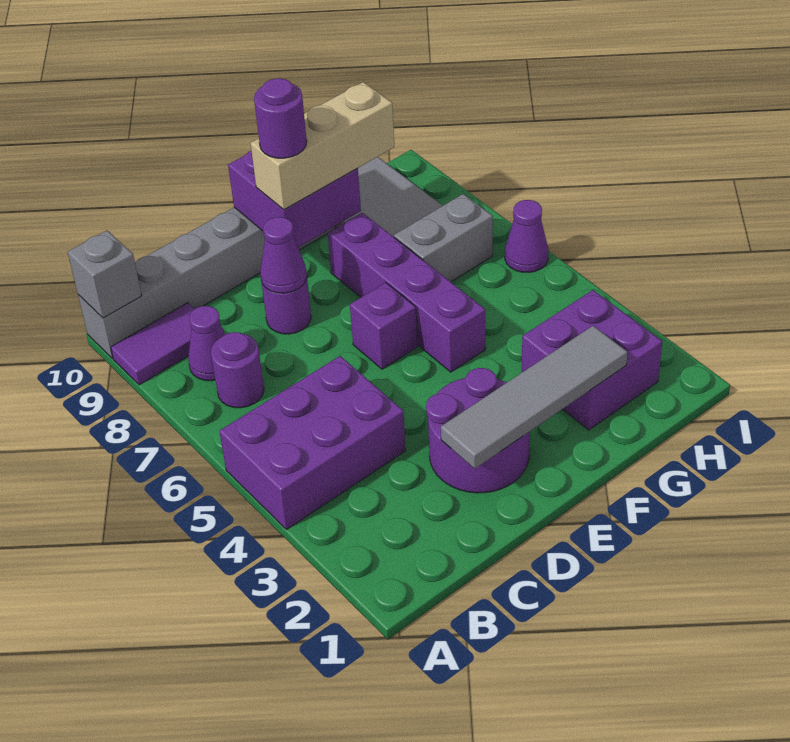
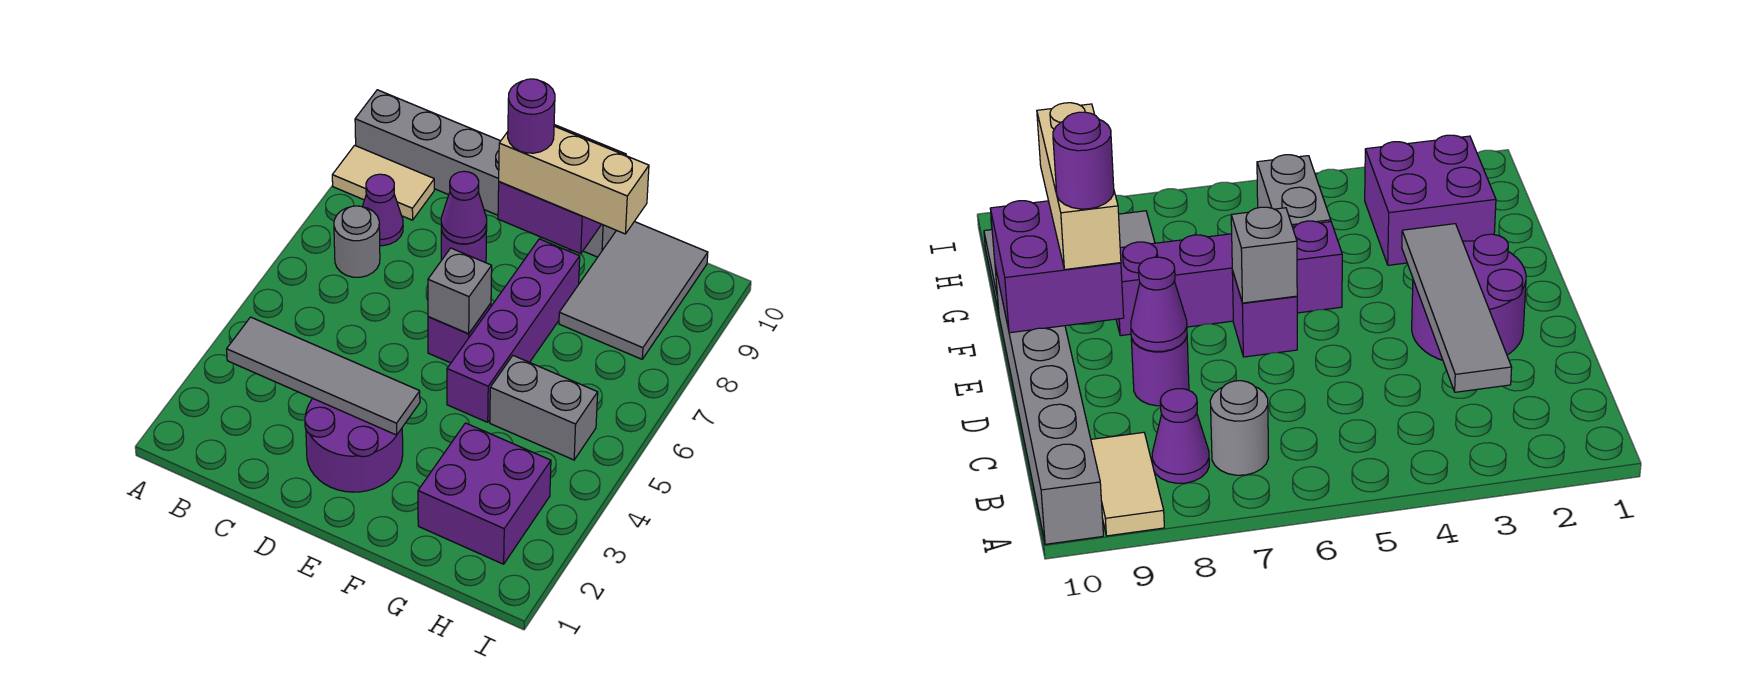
purple 2x3 brick [219,356,406,530] -> none
purple 1x2 tile [111,303,194,385] -> tan 1x2 tile [332,145,434,220]
grey 1x1 brick [68,230,142,318] -> grey 1x1 brick moved to [428,248,492,334]
purple 1x1 round brick [211,332,264,408] -> grey 1x1 round brick [334,206,380,277]
grey 1x4 tile [441,326,628,469] -> grey 1x4 tile moved to [227,317,420,435]
grey 1x2 brick [394,194,493,282] -> grey 1x2 brick moved to [490,356,598,460]
purple 1x1 cone [505,200,549,272] -> none

